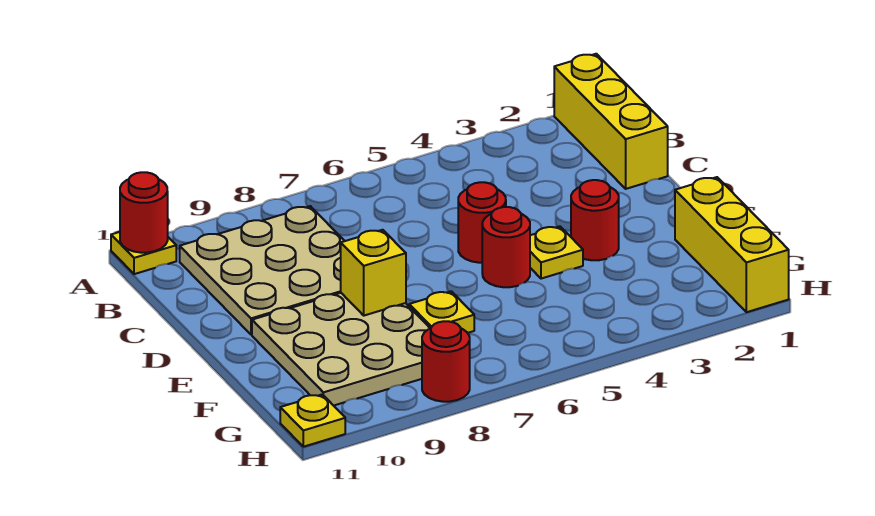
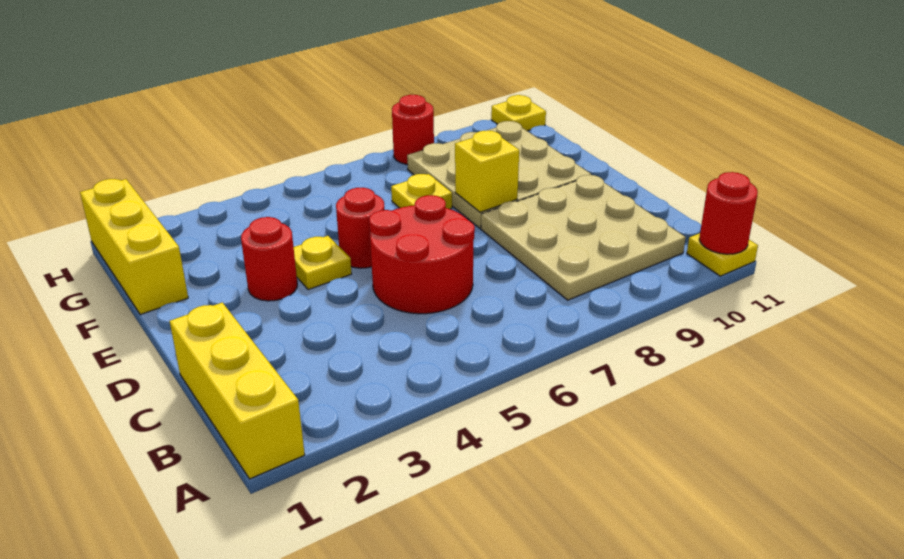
red 1x1 round brick [458,182,506,263] -> red 2x2 round brick [369,195,475,314]

